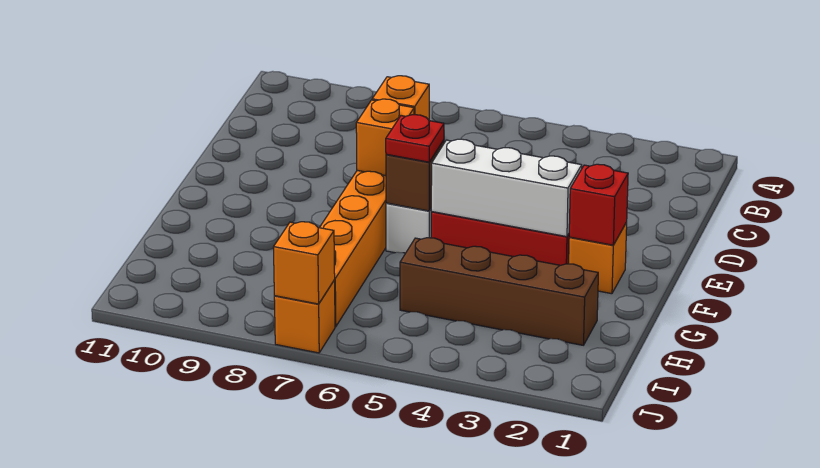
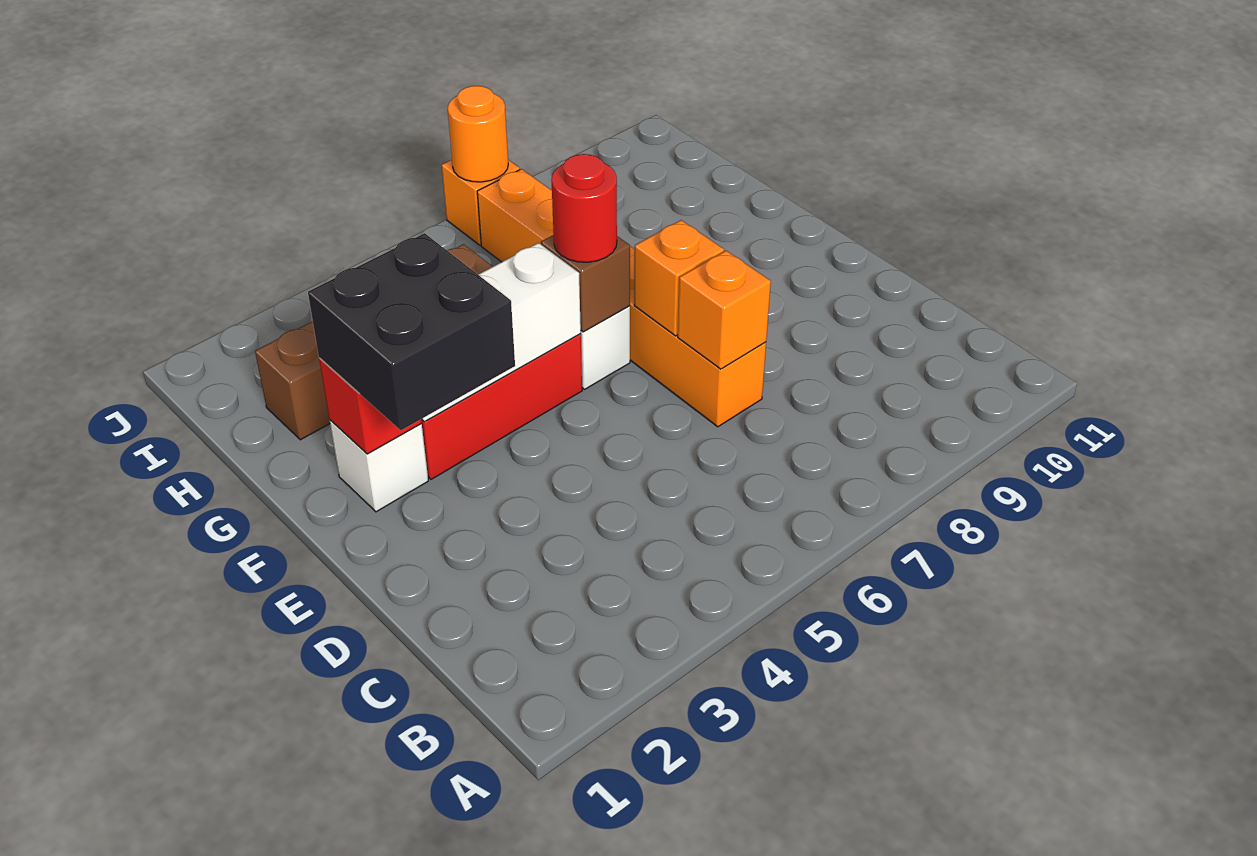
none -> black 2x2 brick [308,233,515,430]
orange 1x1 brick [569,223,627,294] -> white 1x1 brick [330,420,428,512]
red 1x1 plate [386,115,444,162] -> red 1x1 round brick [551,154,617,262]
orange 1x1 brick [273,222,335,304] -> orange 1x1 round brick [448,86,508,182]

